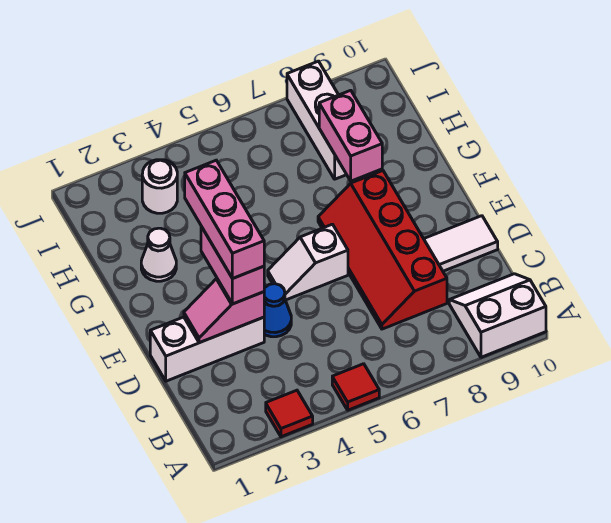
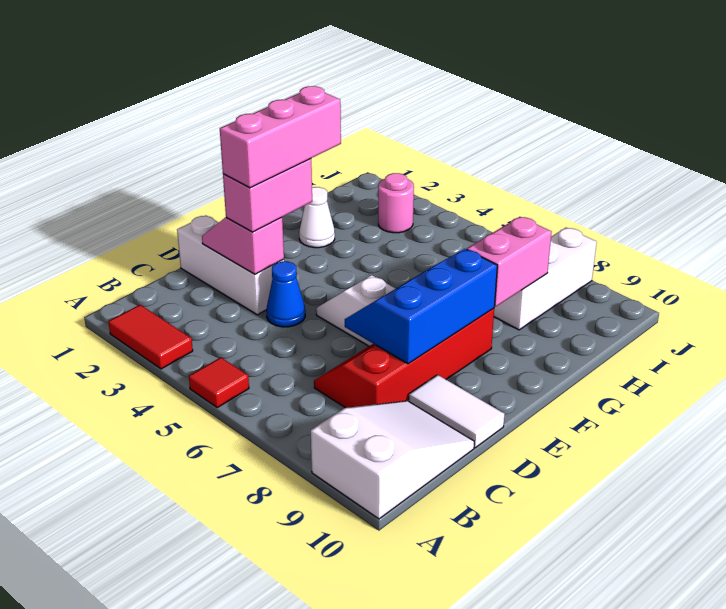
red 1x1 tile [266,390,313,437] -> red 1x2 tile [108,305,193,369]
white 2x2 slope [449,274,546,357] -> white 2x3 slope [311,401,474,519]
none -> blue 2x3 slope [345,249,497,364]
white 1x1 round brick [142,160,177,213] -> pink 1x1 round brick [378,173,414,233]

